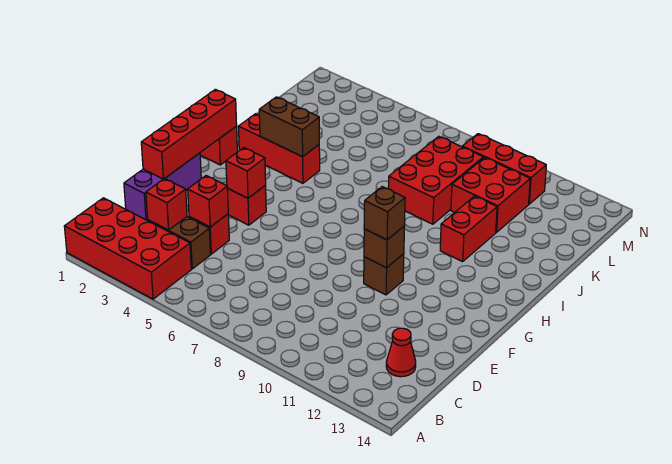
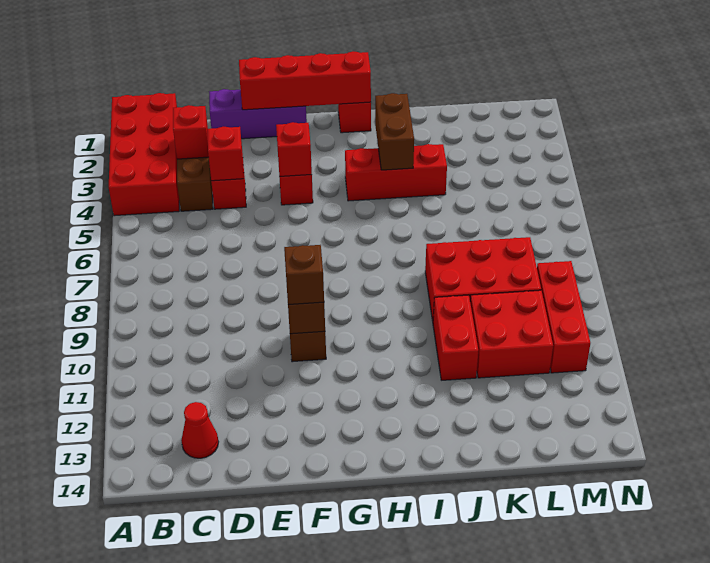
red 1x3 brick [238,114,320,183] -> red 1x3 brick turned to [345,144,447,201]
red 1x2 brick [440,196,497,262] -> red 1x2 brick turned to [433,295,478,380]

